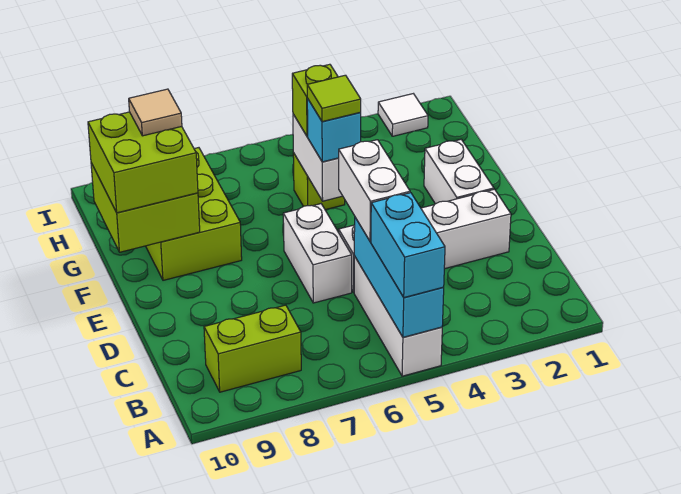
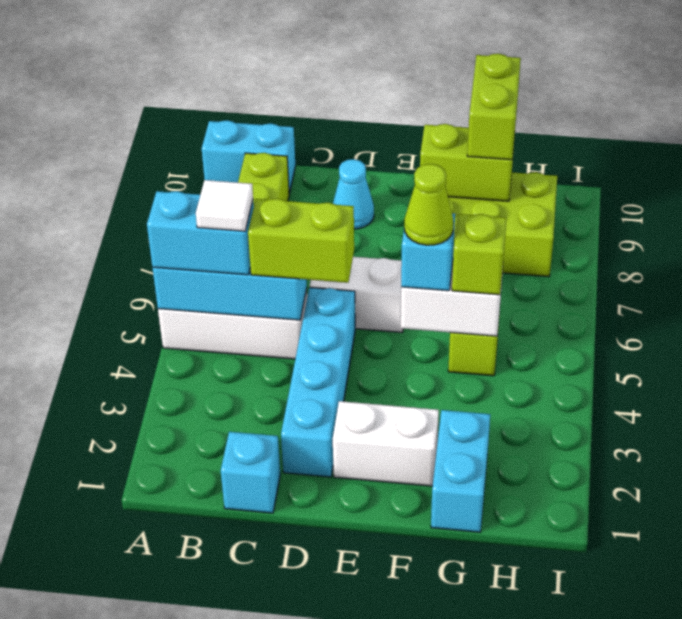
none -> cyan 1x2 brick [202,120,295,194]
none -> cyan 1x1 brick [221,432,280,513]
white 1x2 brick [339,140,410,241] -> lime 1x2 brick [248,199,354,283]
white 1x4 brick [339,189,511,292] -> cyan 1x4 brick [281,288,355,477]
none -> cyan 1x1 cone [333,159,374,229]
lime 1x1 tile [307,75,361,122] -> lime 1x1 cone [404,164,454,245]
lime 2x2 brick [91,163,200,252] -> lime 1x2 brick [420,124,515,201]
lime 2x2 brick [88,112,198,213] -> lime 1x2 brick [467,54,521,160]
none -> cyan 1x2 brick [431,410,490,532]
tan 1x1 tile [129,89,182,136] -> none
white 1x1 tile [378,94,428,136] -> white 1x1 tile moved to [196,180,253,231]

